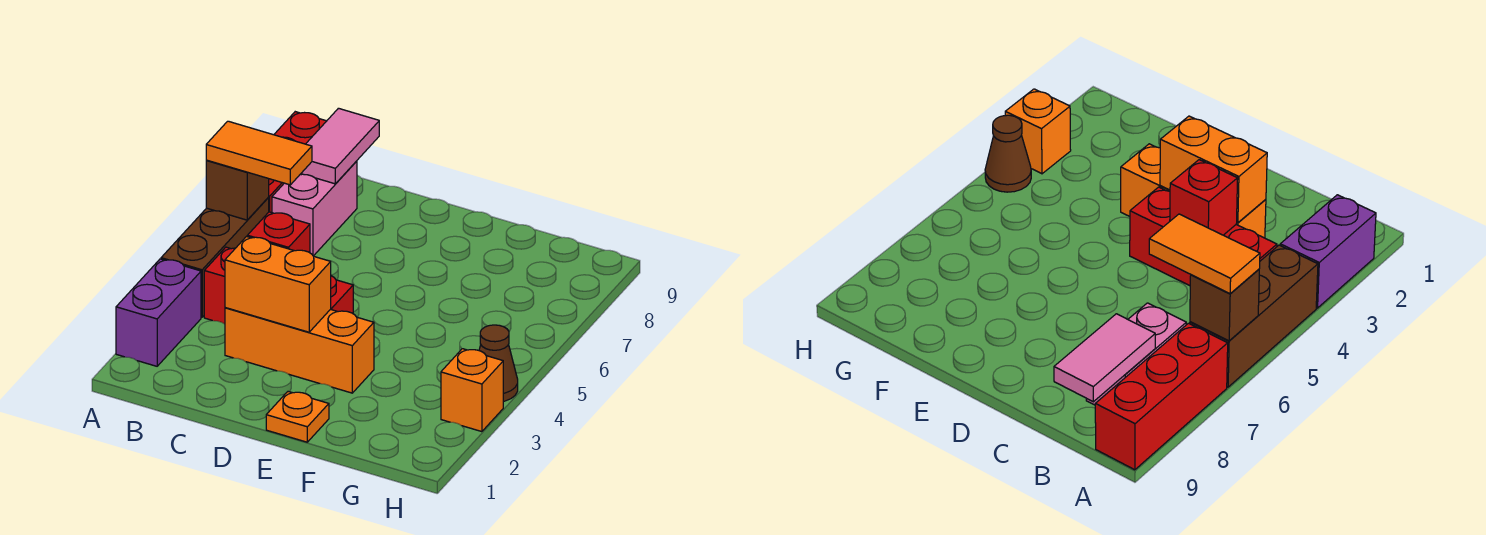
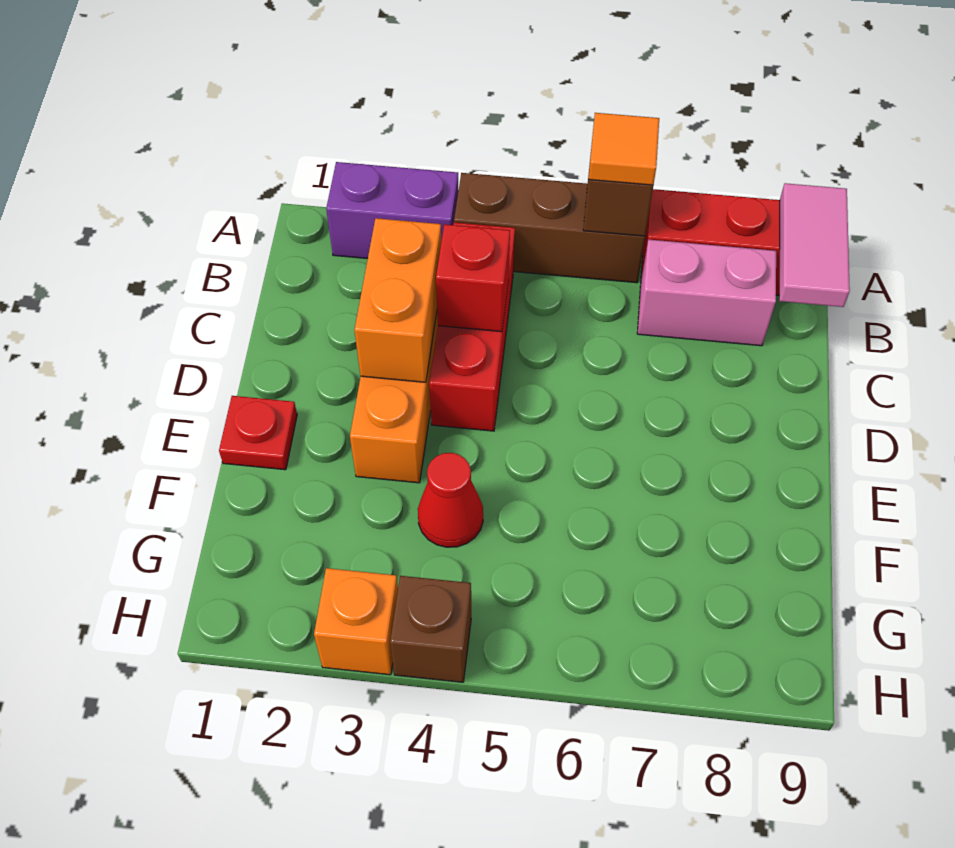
orange 1x2 tile [206,121,312,185] -> orange 1x1 tile [588,113,659,185]
pink 1x2 tile [301,108,379,184] -> pink 1x2 tile turned to [779,183,850,307]
orange 1x1 plate [266,392,329,442] -> red 1x1 plate [219,396,297,470]
none -> red 1x1 cone [418,453,483,547]
brown 1x1 cone [479,325,518,401] -> brown 1x1 brick [390,576,471,682]

